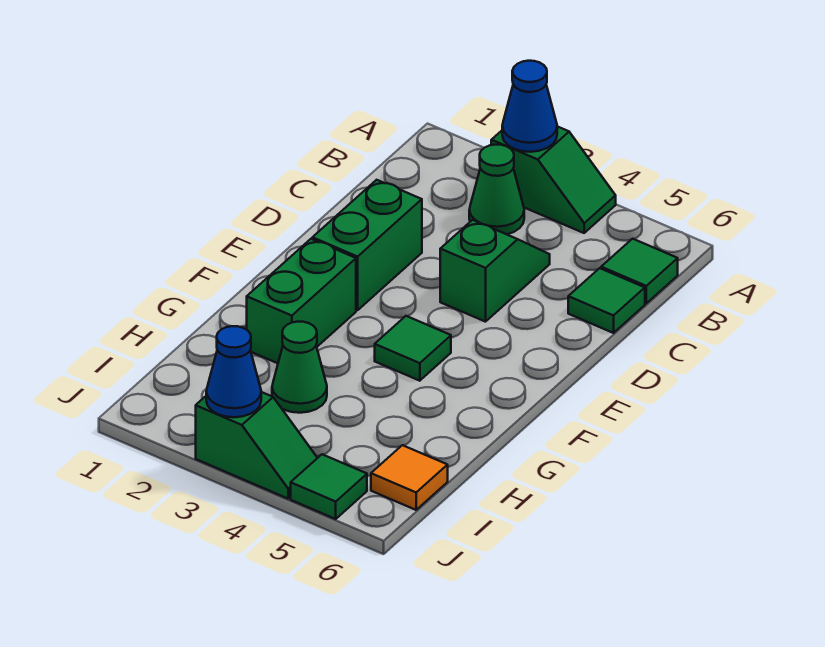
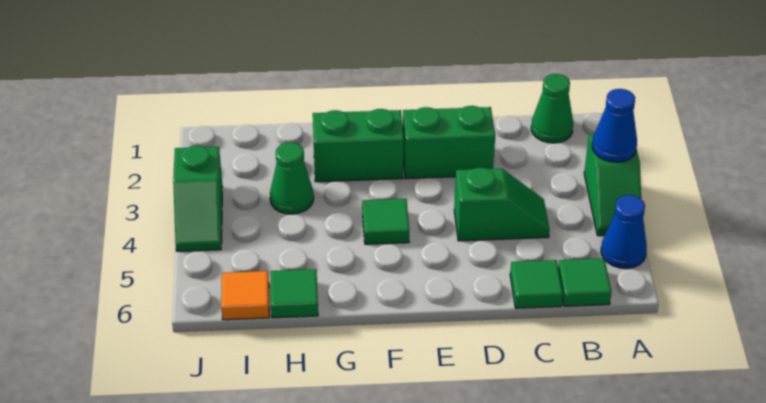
green 1x1 cone [469,145,524,234] -> green 1x1 cone moved to [531,74,573,143]
blue 1x1 cone [206,326,261,417] -> blue 1x1 cone moved to [601,195,647,268]
green 1x1 tile [291,454,367,519] -> green 1x1 tile moved to [270,269,318,318]

